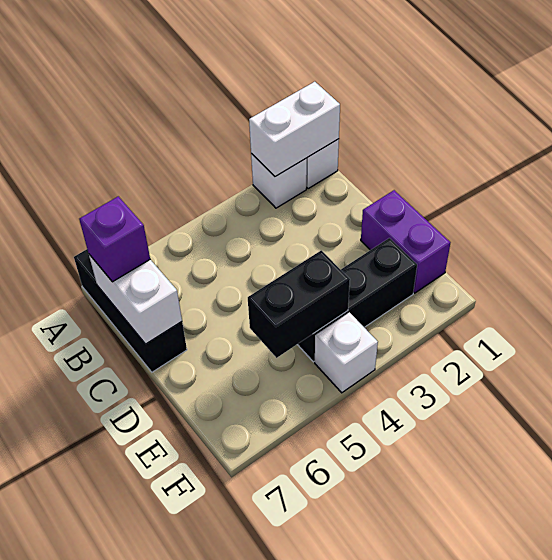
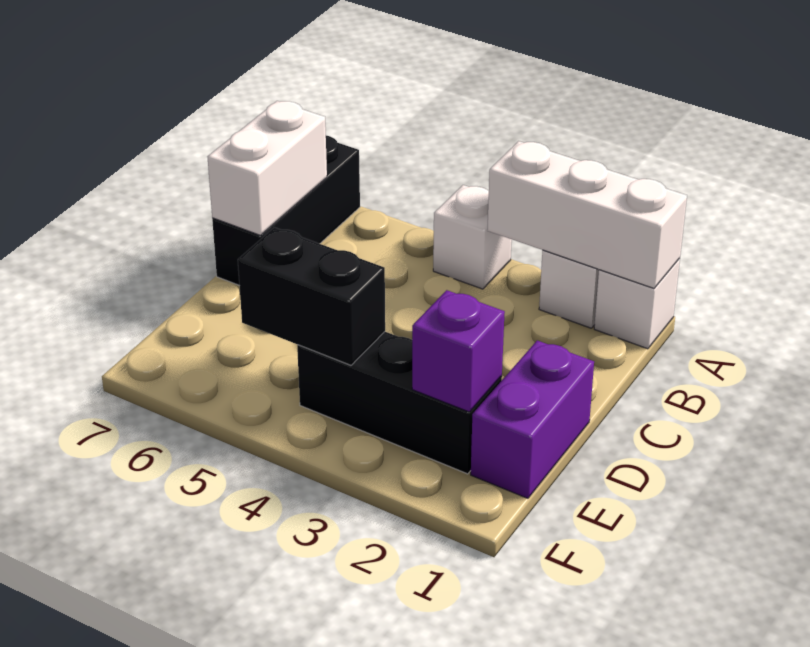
white 1x2 brick [249,82,340,177] -> white 1x3 brick [487,141,687,288]
purple 1x1 brick [79,196,150,282] -> purple 1x1 brick moved to [412,290,505,412]
white 1x1 brick [315,312,378,393] -> white 1x1 brick moved to [433,185,512,289]

